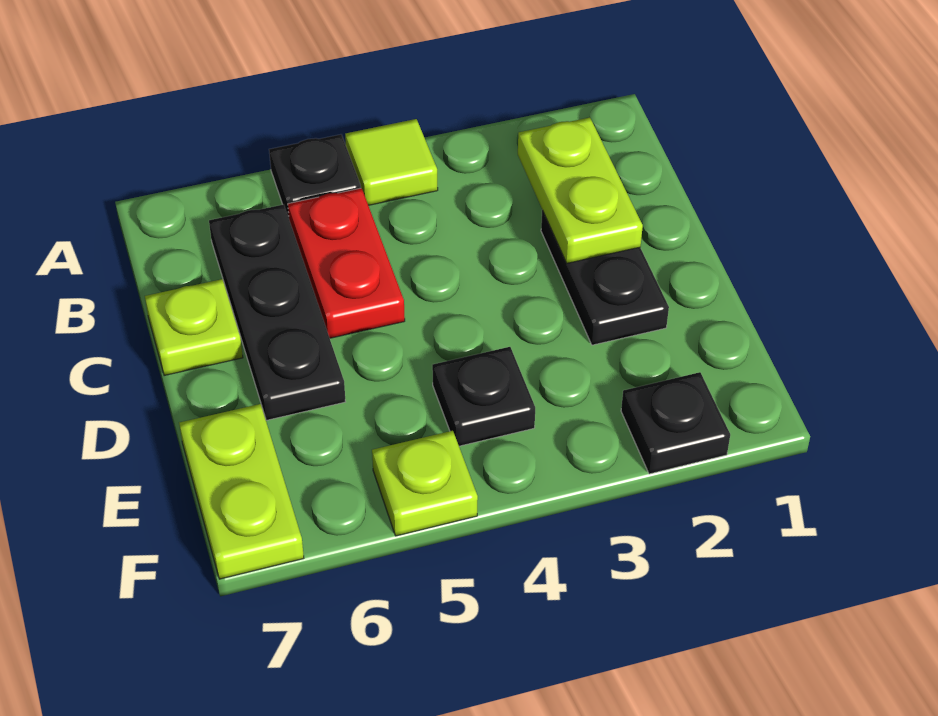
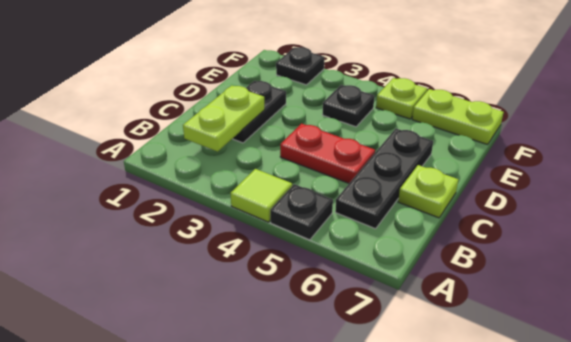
red 1x2 plate [288,188,405,338] -> red 1x2 plate turned to [280,124,375,183]
lime 1x2 plate [179,404,304,579] -> lime 1x2 plate turned to [412,89,504,144]

